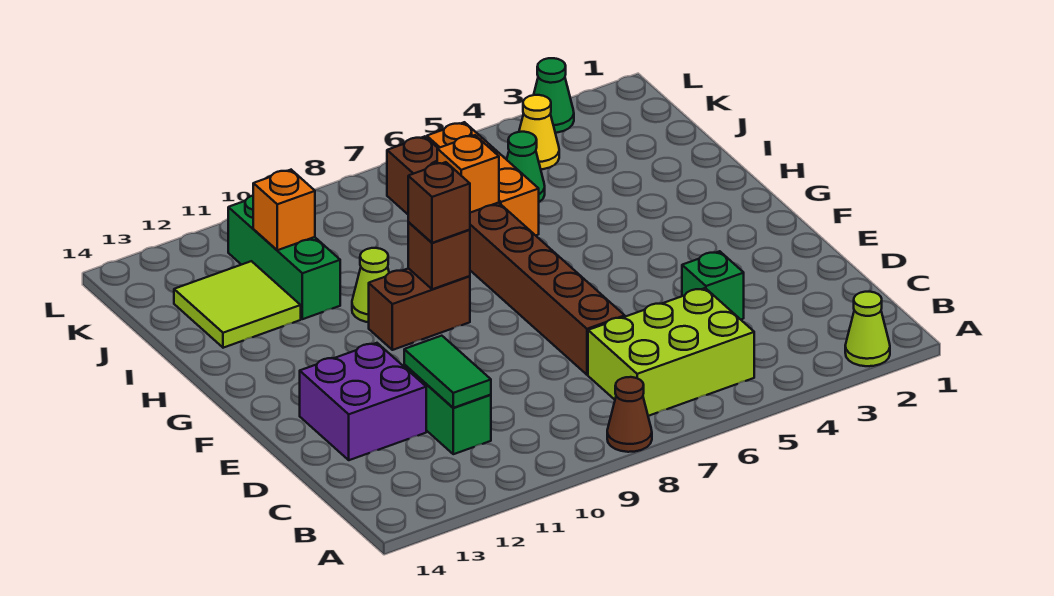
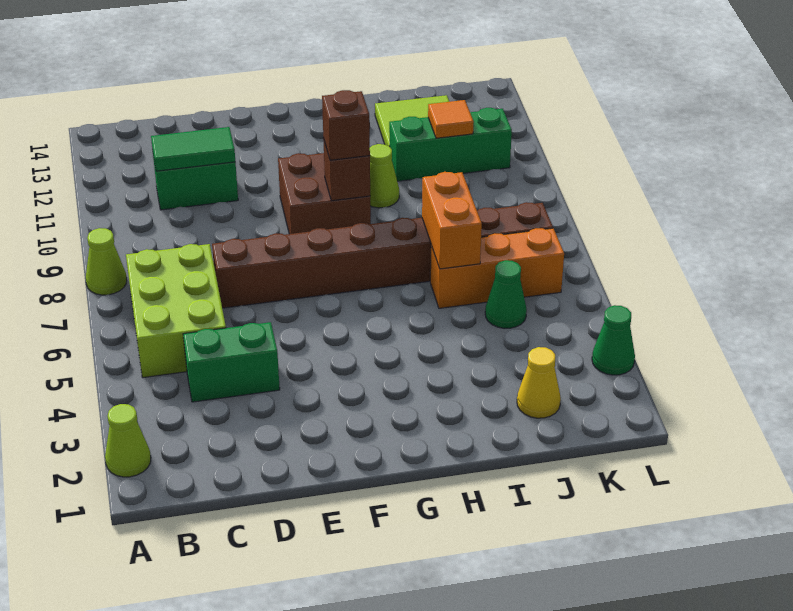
brown 1x1 cone [607,377,652,452] -> lime 1x1 cone [86,228,127,295]
green 1x1 brick [682,251,744,319] -> green 1x2 brick [183,322,280,402]
purple 2x2 brick [300,343,426,460] -> none
brown 1x2 brick [369,268,470,350] -> brown 2x2 brick [278,153,371,234]
orange 1x1 brick [437,135,499,213] -> orange 1x2 brick [422,172,482,269]
orange 1x1 brick [253,170,315,250] -> orange 1x1 tile [428,100,474,138]
yellow 1x1 cone [519,95,559,169] -> yellow 1x1 cone moved to [517,347,561,418]

